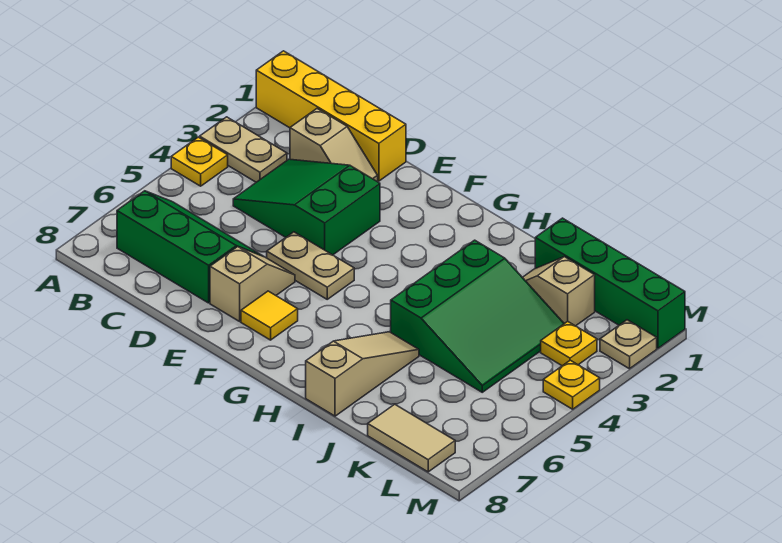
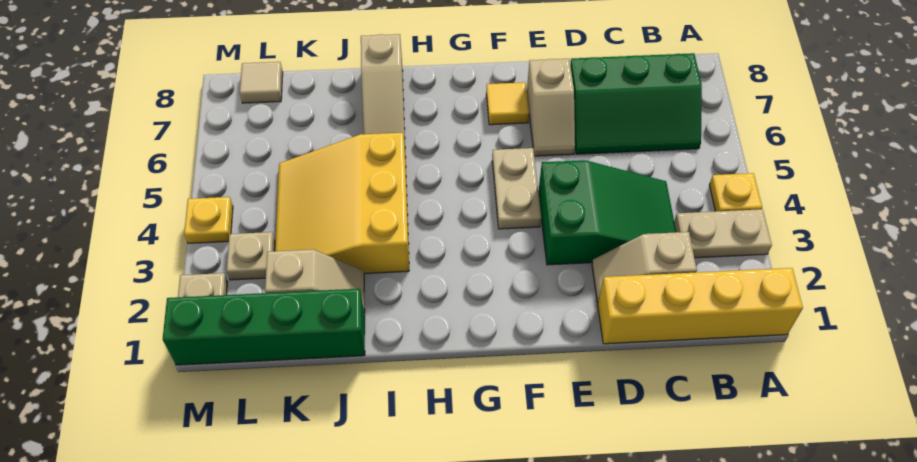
tan 1x2 plate [267,232,354,299] -> tan 1x2 plate turned to [492,148,541,229]
green 3x3 slope [391,240,564,392] -> yellow 3x3 slope [275,133,409,274]
tan 1x2 tile [368,404,455,472] -> tan 1x1 tile [240,62,283,103]
yellow 1x1 plate [541,321,597,366] -> tan 1x1 plate [227,232,275,280]

